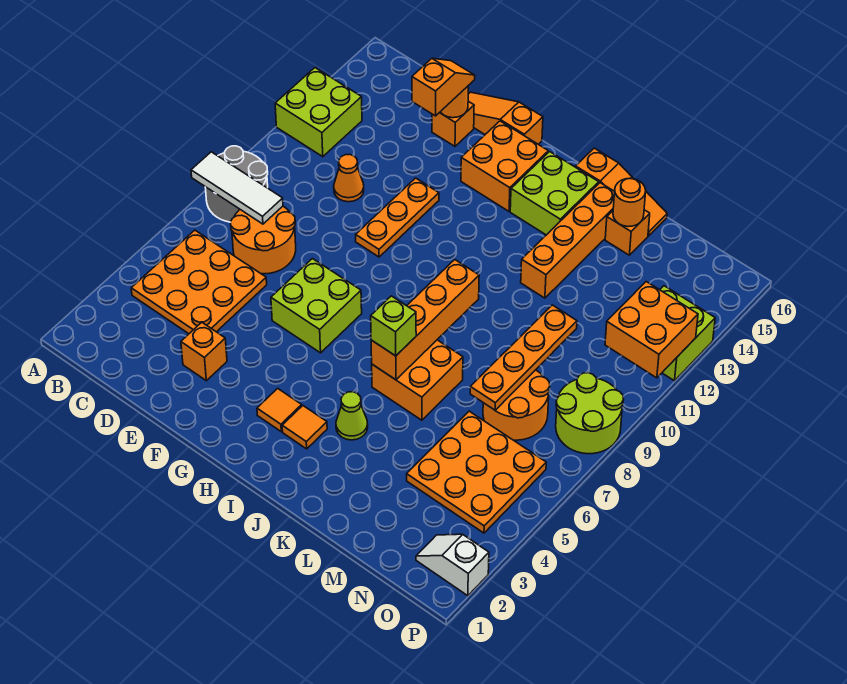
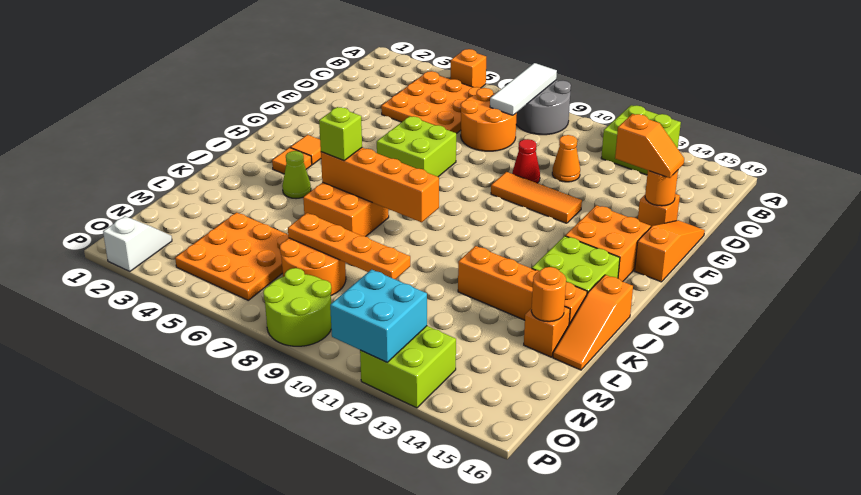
orange 1x1 brick [181,322,227,381] -> orange 1x1 brick moved to [451,49,486,88]
none -> red 1x1 cone [512,139,540,183]
orange 1x3 plate [356,178,439,257] -> orange 1x3 tile [491,172,582,223]
orange 2x2 brick [605,282,698,378] -> cyan 2x2 brick [330,269,427,362]

